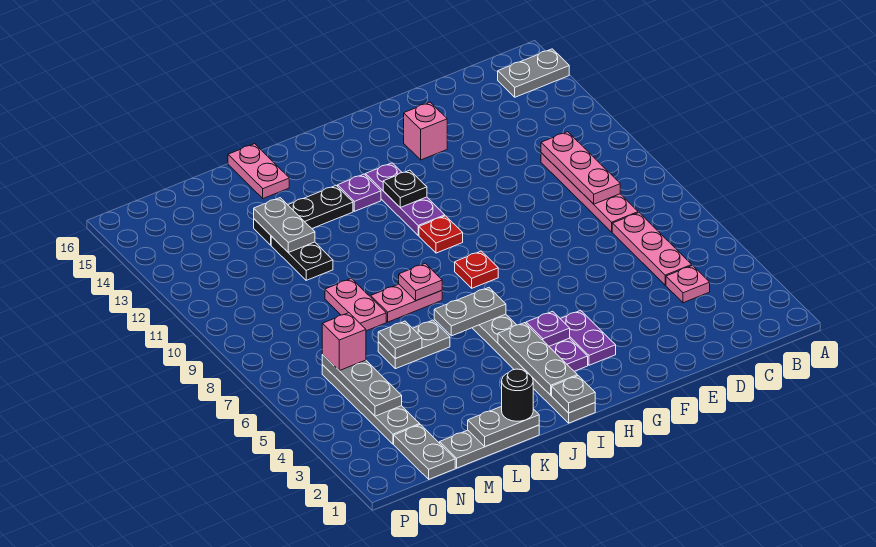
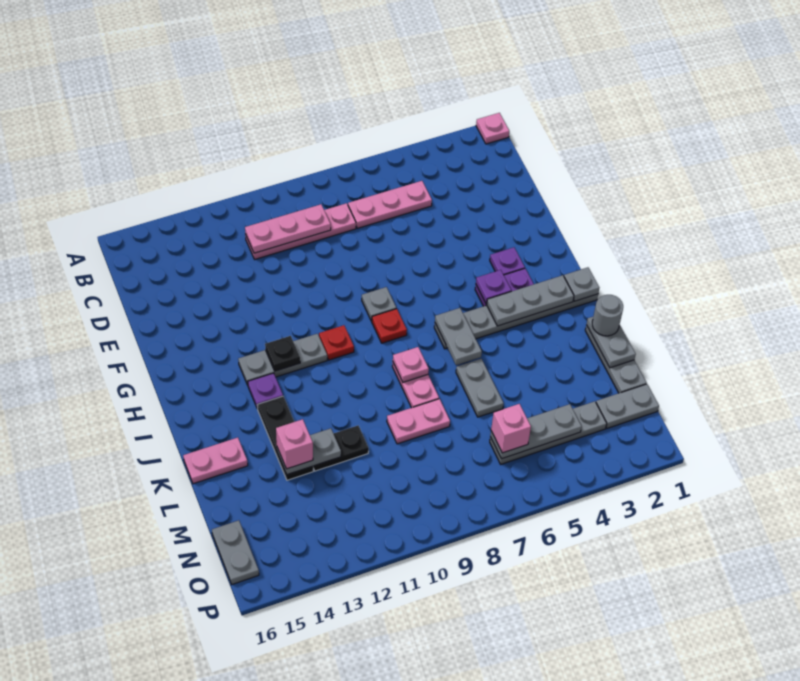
grey 1x2 plate [498,49,569,97] -> grey 1x2 plate moved to [212,520,259,584]
pink 1x1 plate [666,265,710,303] -> pink 1x1 plate moved to [476,113,509,144]
pink 1x1 brick [404,102,447,160] -> pink 1x1 brick moved to [276,419,313,469]
purple 1x2 plate [561,310,616,365] -> purple 1x1 plate [490,247,525,275]
purple 1x3 plate [365,163,445,235] -> grey 1x3 plate [238,334,327,385]
black 1x1 round brick [502,369,533,421] -> grey 1x1 round brick [592,295,623,336]
grey 1x1 plate [378,321,422,359] -> grey 1x1 plate moved to [362,287,396,321]

